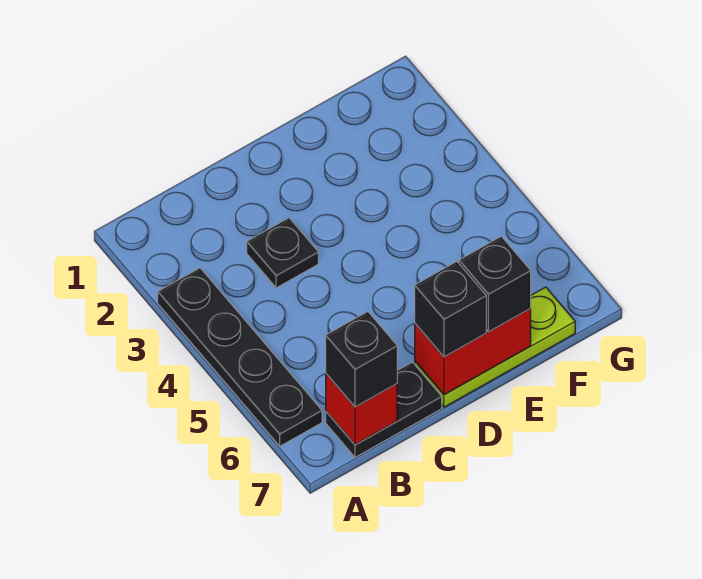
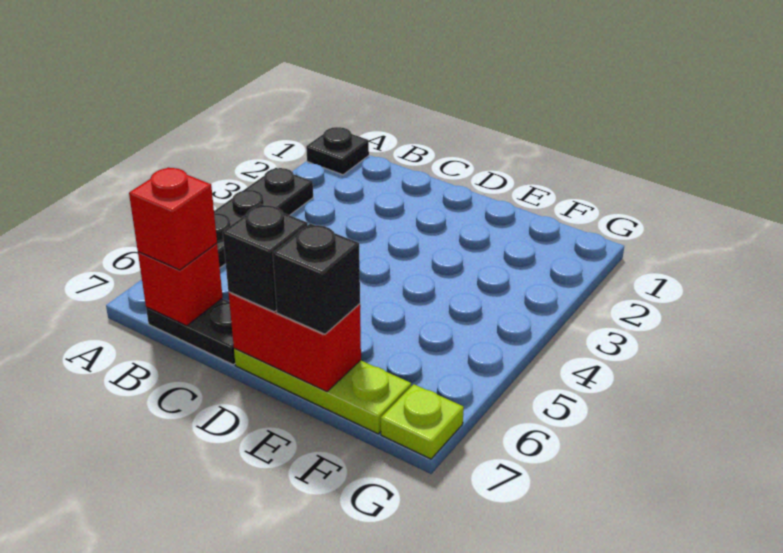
black 1x1 brick [326,312,397,407] -> red 1x1 brick [129,167,217,270]
black 1x1 plate [247,218,318,288] -> black 1x1 plate moved to [306,127,369,175]
none -> lime 1x1 plate [381,384,464,459]

